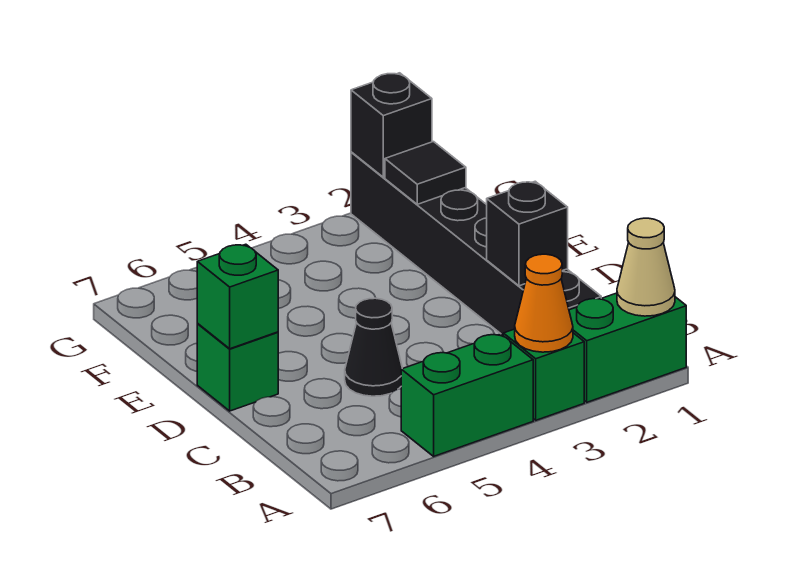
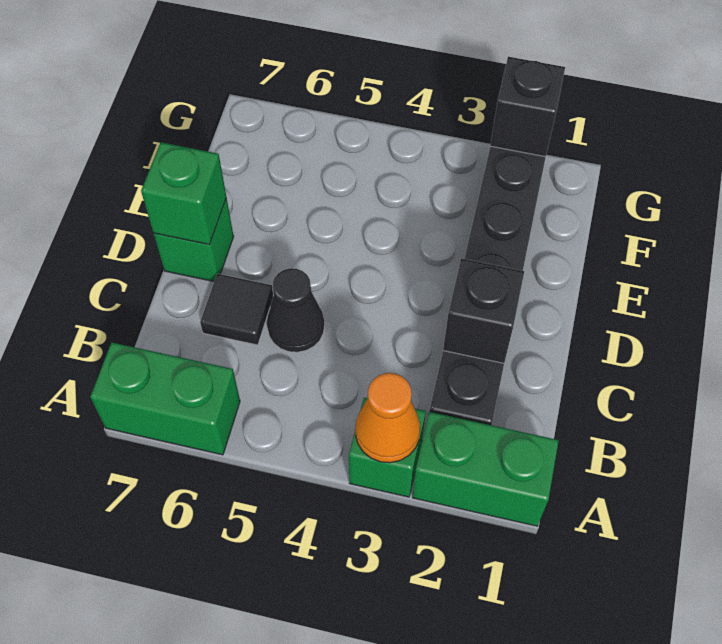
tan 1x1 cone [617,218,675,316] -> none
green 1x2 brick [401,334,533,456] -> green 1x2 brick moved to [90,342,240,455]
black 1x1 tile [385,142,466,204] -> black 1x1 tile moved to [200,274,273,345]

